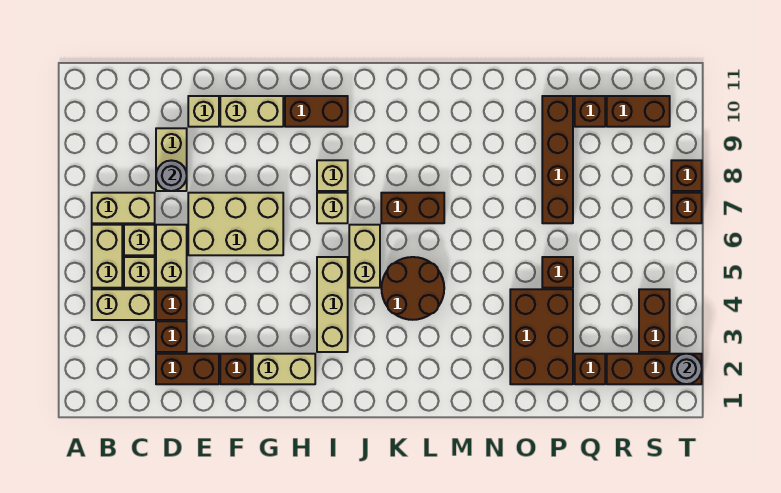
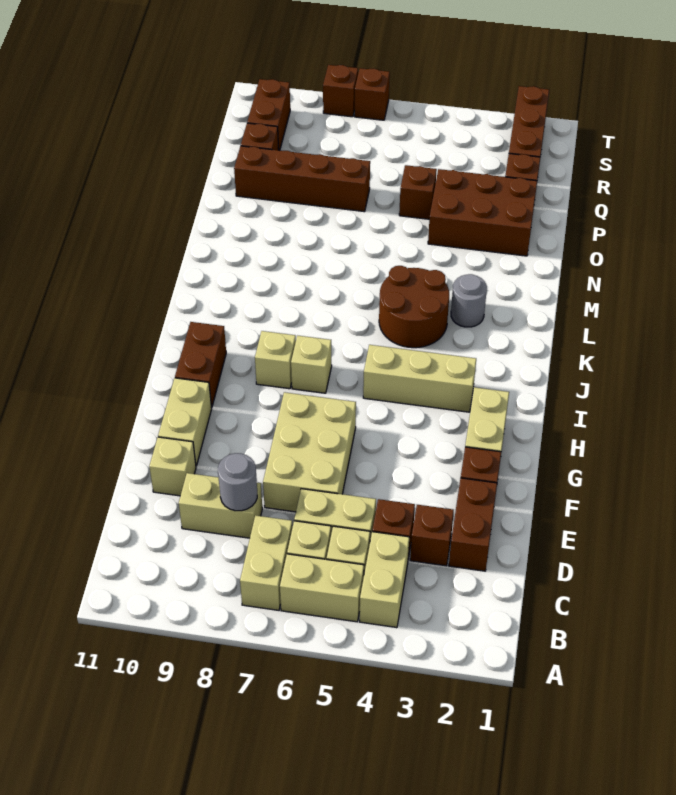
tan 1x2 brick [349,225,380,288] -> none
brown 1x2 brick [381,193,444,223] -> none
brown 1x2 brick [639,289,670,352] -> none
grey 1x1 round brick [671,354,702,384] -> grey 1x1 round brick moved to [451,274,487,327]

